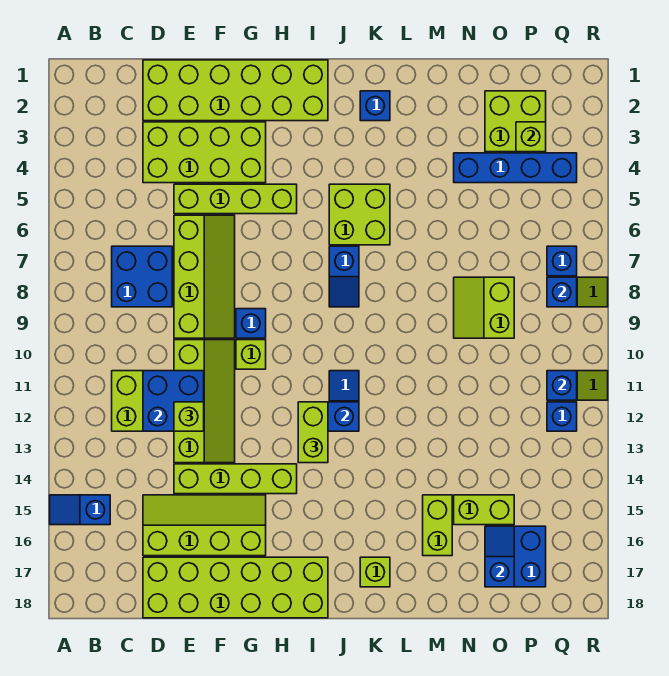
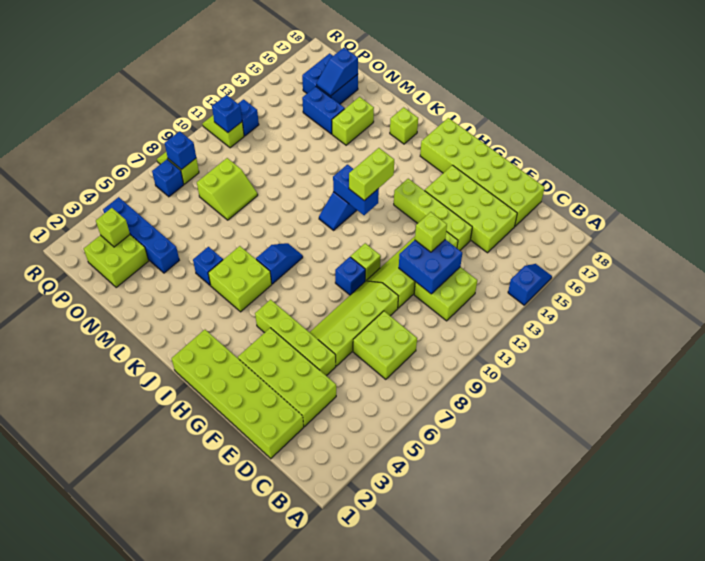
blue 1x2 slope [50,495,110,525] -> blue 1x2 slope turned to [508,264,552,305]
blue 2x2 brick [112,246,172,307] -> lime 2x2 brick [353,311,417,379]
lime 2x4 slope [143,495,266,556] -> lime 2x4 brick [425,165,517,253]
blue 1x1 brick [360,91,390,121] -> blue 1x1 brick moved to [193,247,223,285]
lime 1x2 brick [454,495,514,525] -> blue 1x2 brick [302,87,345,134]

